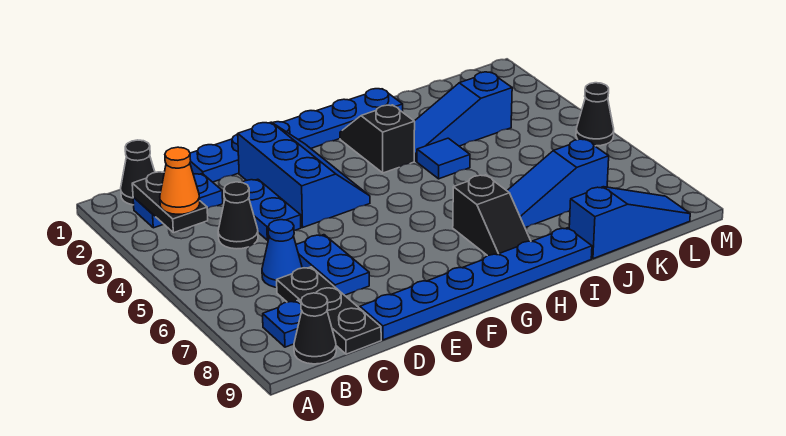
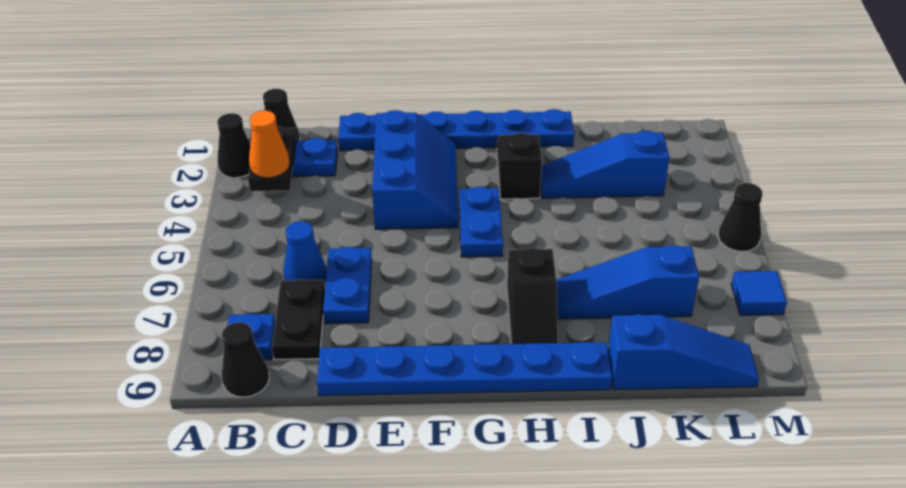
black 1x1 cone [218,182,258,249] -> black 1x1 cone moved to [217,113,250,178]
black 1x3 plate [277,267,381,354] -> black 1x2 plate [272,279,325,360]
blue 1x2 plate [242,179,301,240] -> blue 1x2 plate moved to [459,187,503,257]
blue 1x1 tile [417,138,470,179] -> blue 1x1 tile moved to [731,271,787,315]

